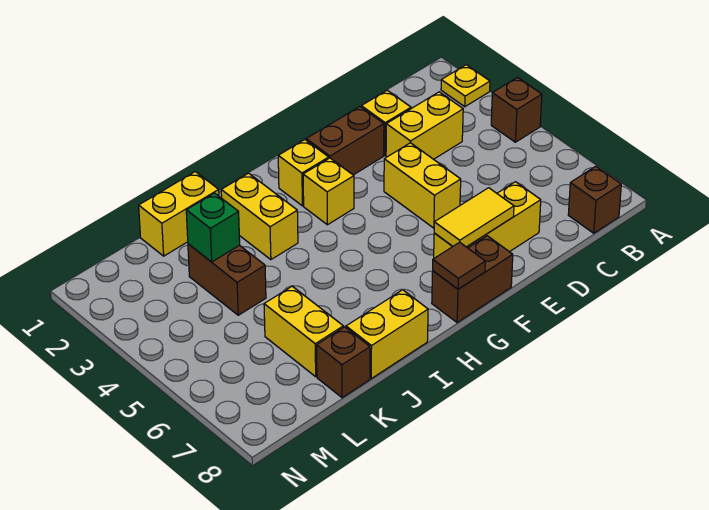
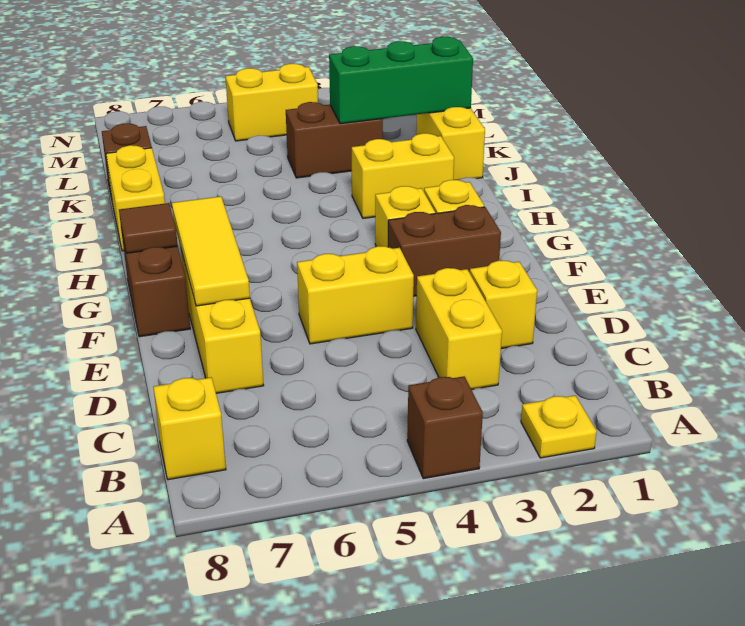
brown 1x1 brick [568,166,621,233] -> yellow 1x1 brick [153,377,226,480]
brown 1x2 brick [306,107,384,175] -> brown 1x2 brick turned to [388,205,501,296]
yellow 1x2 tile [434,188,514,247] -> yellow 1x3 tile [172,196,250,306]
green 1x1 brick [186,193,240,262] -> green 1x3 brick [329,37,473,124]
yellow 1x2 brick [264,286,343,377] -> yellow 1x2 brick moved to [226,64,318,141]

